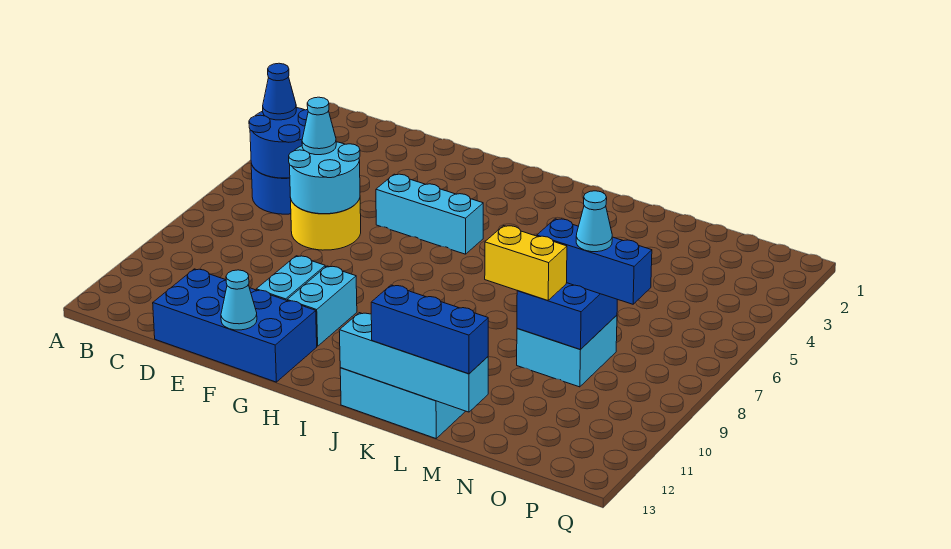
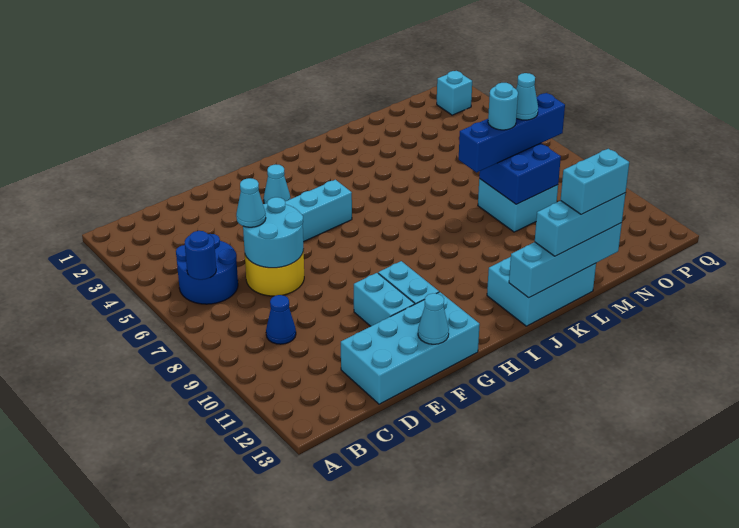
blue 2x2 round brick [249,108,308,178] -> blue 1x1 round brick [185,231,216,280]
blue 1x1 cone [263,63,296,120] -> blue 1x1 cone moved to [266,295,296,344]
blue 2x4 brick [153,269,317,382] -> cyan 2x4 brick [341,292,480,404]
none -> cyan 1x1 cone [264,164,290,204]
blue 1x3 brick [371,285,488,374] -> cyan 1x3 brick [535,193,626,256]
yellow 1x2 brick [485,226,567,301] -> none
none -> cyan 1x2 brick [561,149,629,215]
blue 1x3 brick [537,219,652,304] -> blue 1x4 brick [459,93,565,172]
none -> cyan 1x1 round brick [488,83,518,130]
none -> cyan 1x1 brick [437,71,472,115]

